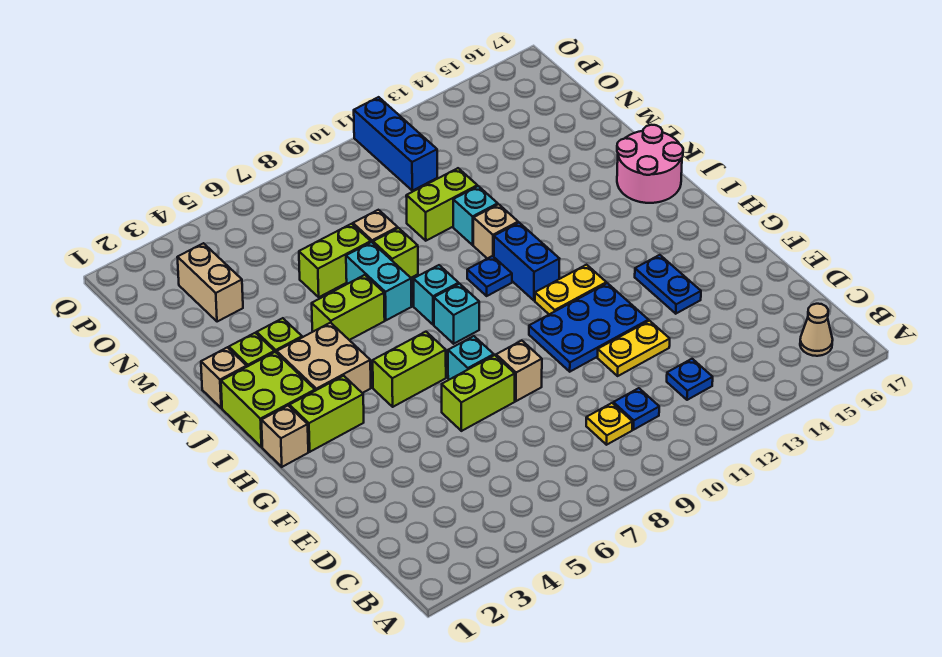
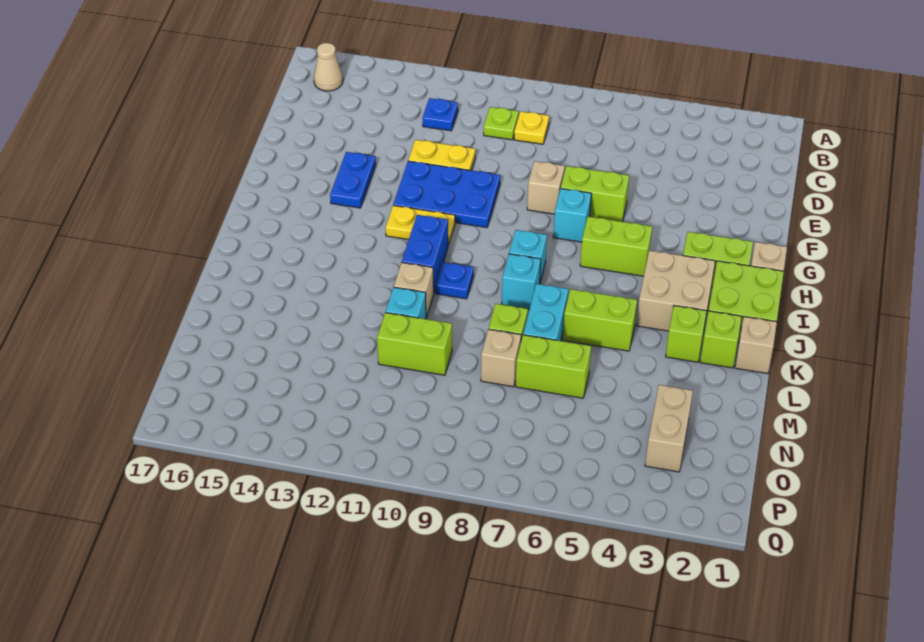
blue 1x1 plate [613,388,659,430] -> lime 1x1 plate [484,107,519,140]
pink 2x2 round brick [617,125,683,203] -> none
blue 1x3 brick [354,97,437,191] -> none

